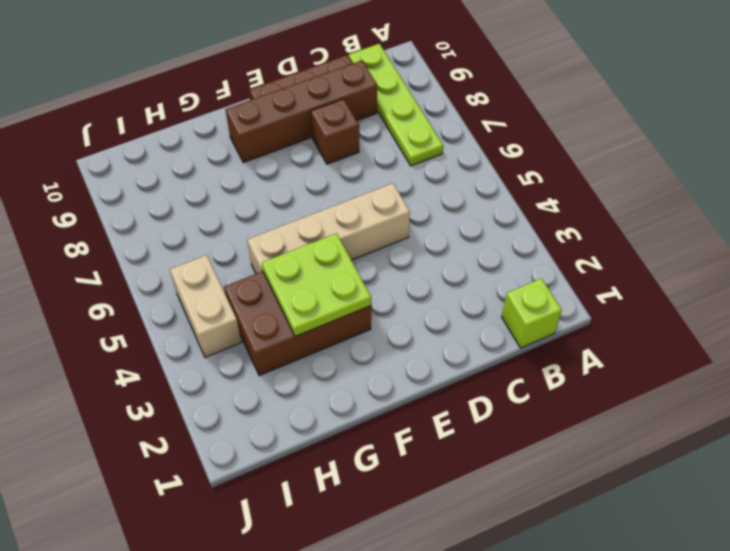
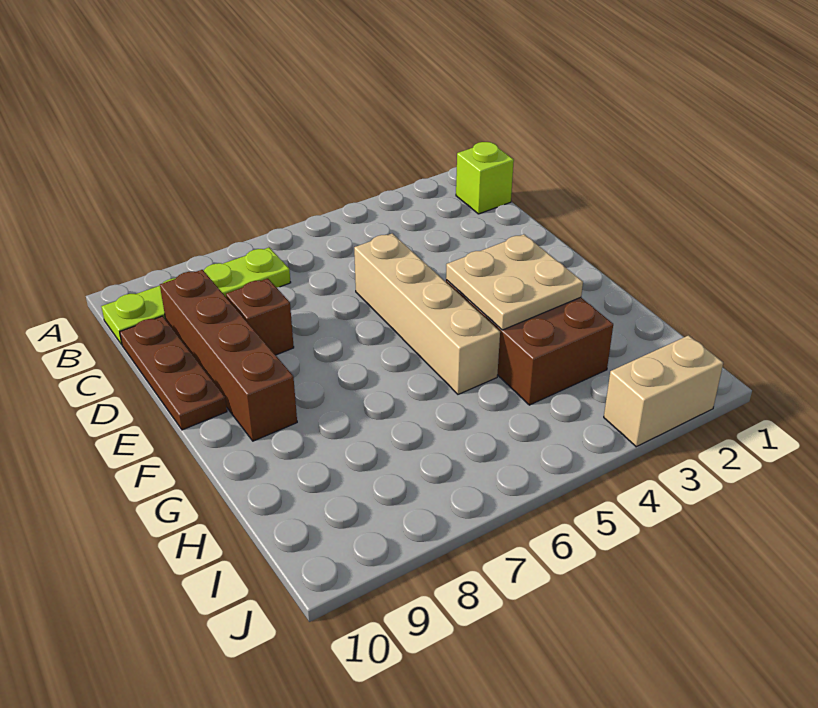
lime 2x2 plate [262,233,371,336] -> tan 2x2 plate [446,234,583,330]
tan 1x2 brick [170,255,242,357] -> tan 1x2 brick moved to [604,335,723,447]

